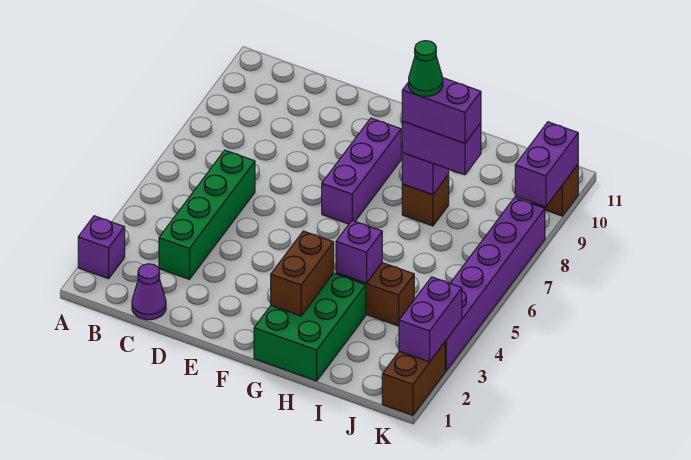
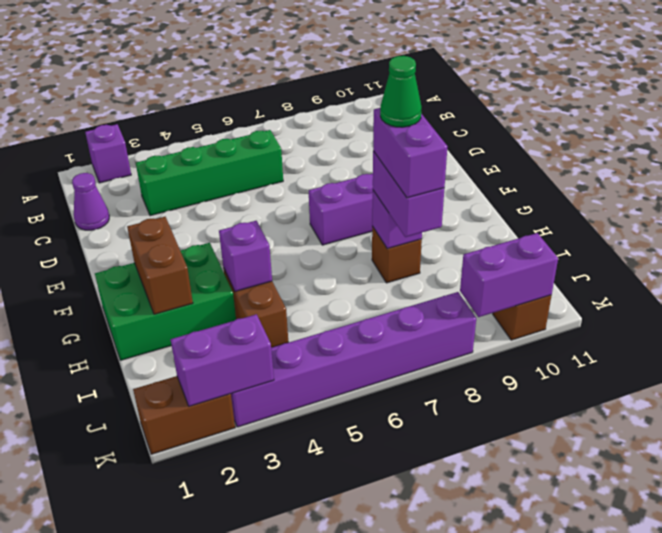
brown 1x2 brick [271,231,334,316] -> brown 1x2 brick turned to [127,217,193,314]

